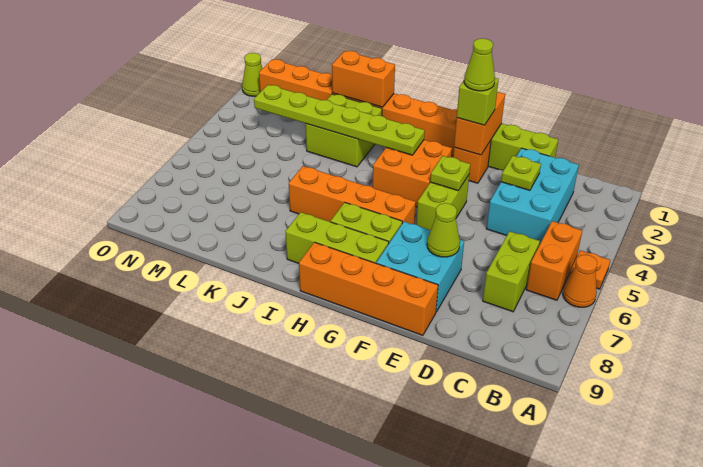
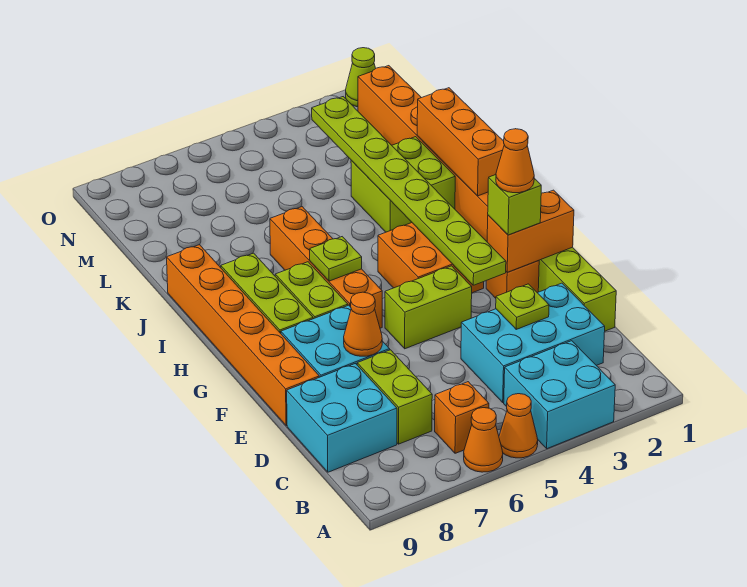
none -> cyan 2x2 brick [504,341,615,449]
orange 1x1 plate [569,250,610,289] -> orange 1x1 cone [499,394,538,458]
orange 1x2 brick [526,221,582,300] -> orange 1x1 brick [435,382,489,453]
lime 1x2 brick [483,231,540,312] -> lime 1x2 brick turned to [357,350,432,444]
none -> cyan 2x2 brick [287,364,397,472]
lime 1x1 cone [427,203,460,257] -> orange 1x1 cone [344,292,382,356]
orange 1x4 brick [299,242,438,335] -> orange 1x6 brick [167,245,319,426]
lime 1x1 cone [464,38,495,91] -> orange 1x1 cone [496,129,534,193]
lime 1x1 plate [430,156,470,191] -> lime 1x1 plate moved to [310,237,362,281]
lime 1x6 plate [254,85,425,155] -> lime 1x8 plate [312,97,506,285]
orange 1x2 brick [332,51,395,107] -> orange 1x3 brick [417,88,504,196]

